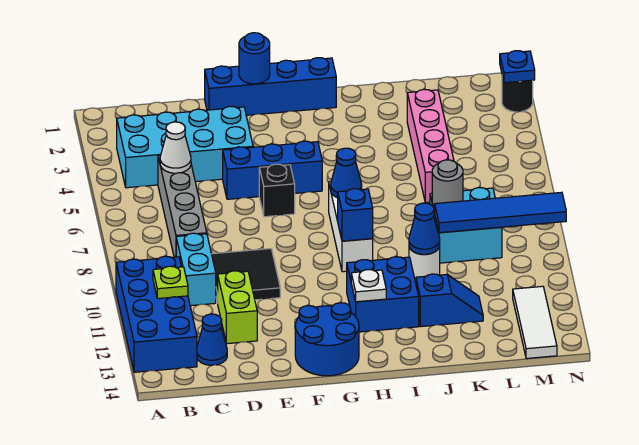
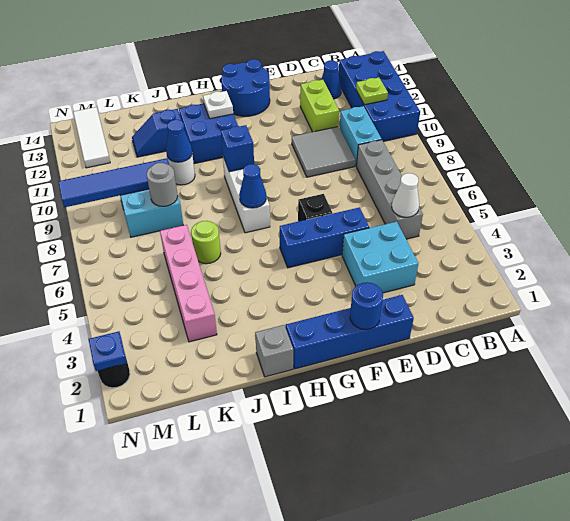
cyan 2x4 brick [117,106,253,188] -> cyan 2x2 brick [342,222,418,293]
black 2x2 tile [212,249,280,303] -> grey 2x2 tile [292,127,355,177]
none -> grey 1x1 brick [255,325,293,377]
none -> lime 1x1 round brick [191,221,221,264]

